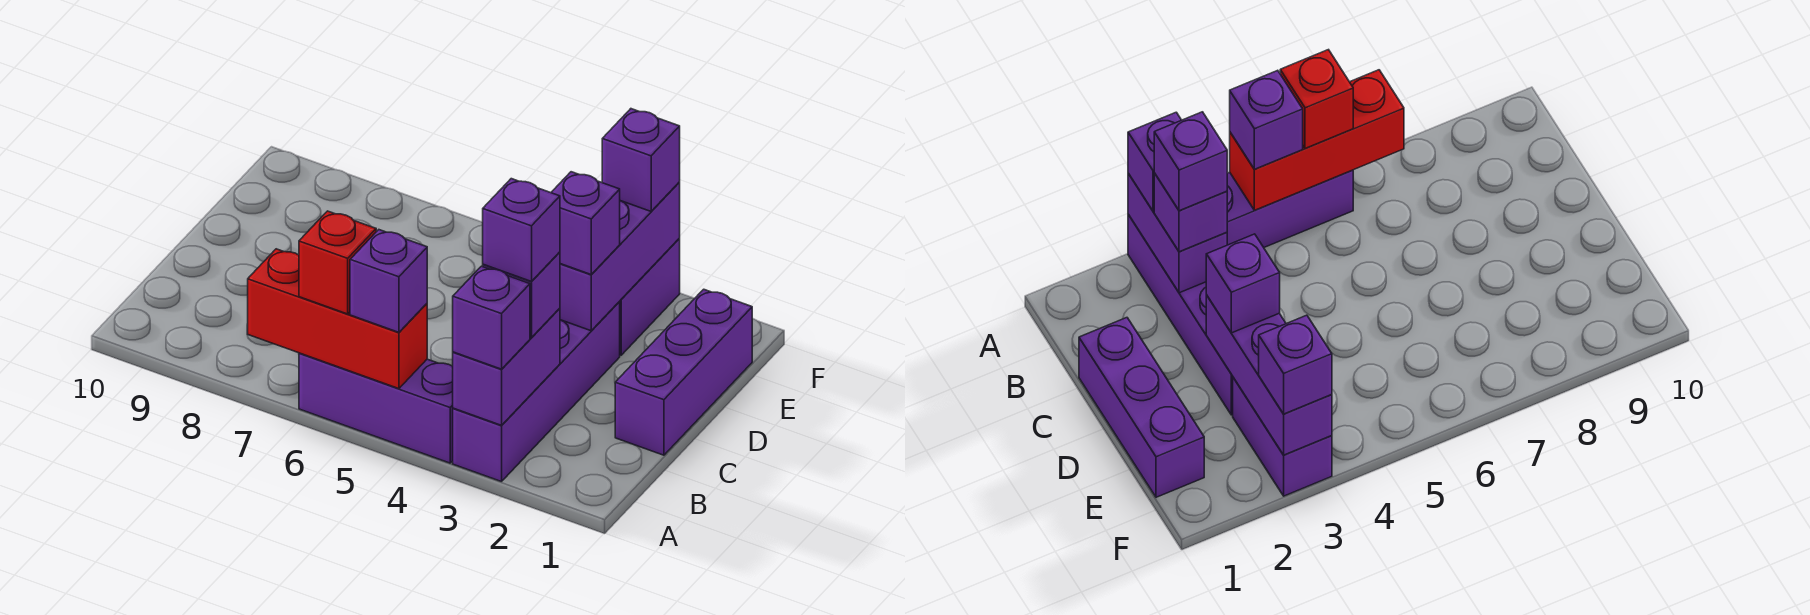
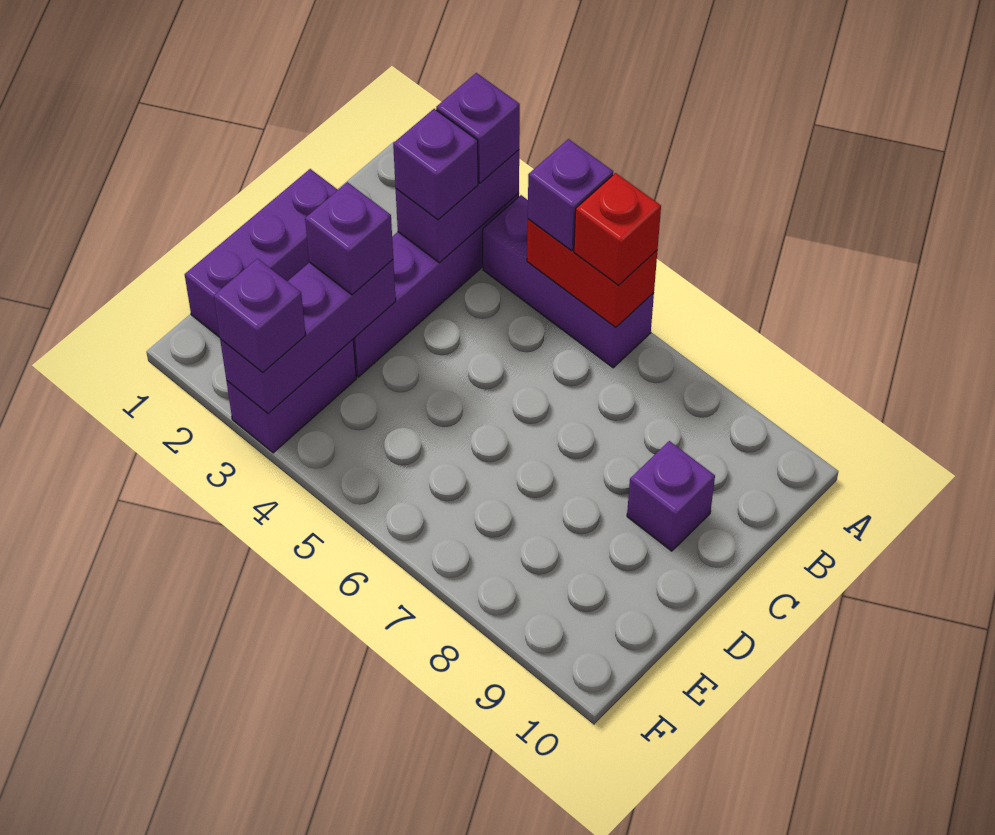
red 1x3 brick [248,249,427,389] -> red 1x2 brick [527,219,658,327]
purple 1x1 brick [483,179,560,281] -> purple 1x1 brick moved to [627,441,715,551]

